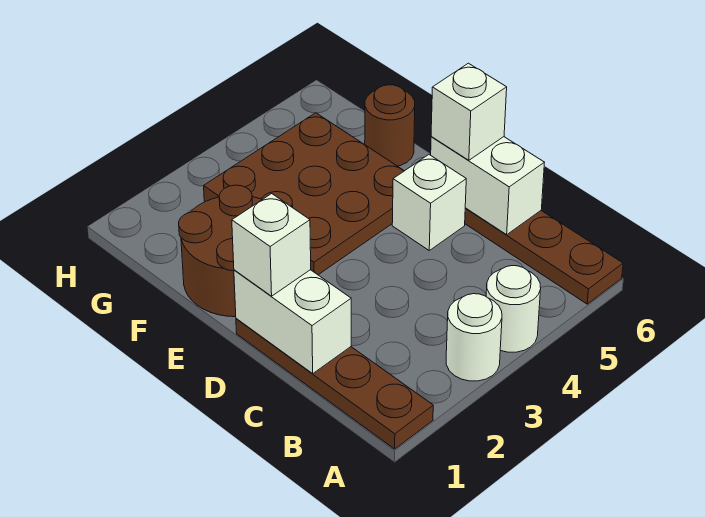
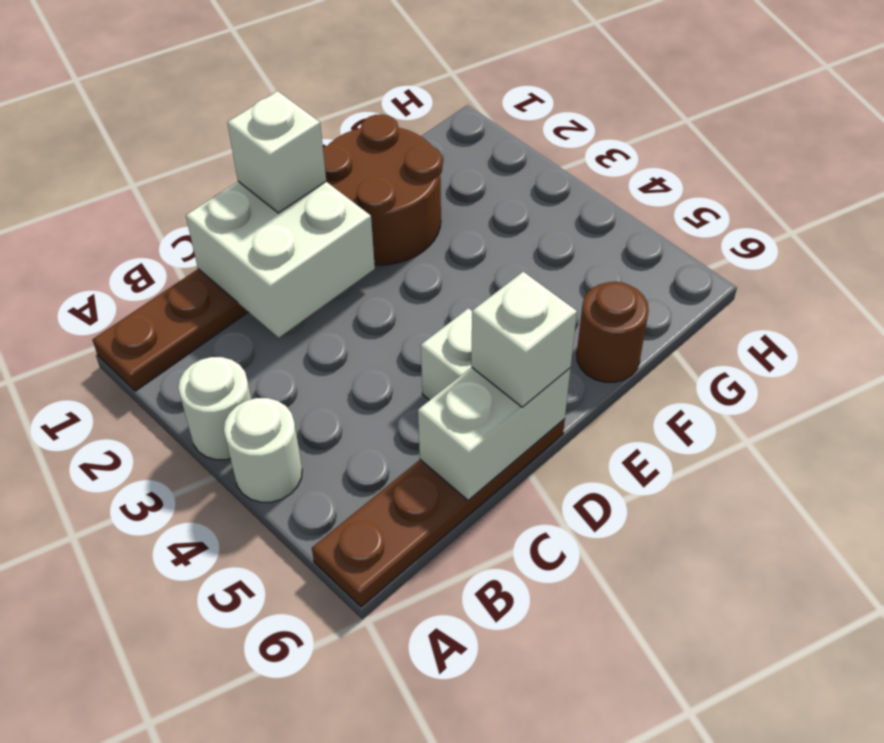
white 1x2 brick [234,270,351,373] -> white 2x2 brick [186,181,375,337]
brown 3x3 plate [204,113,404,275] -> none

